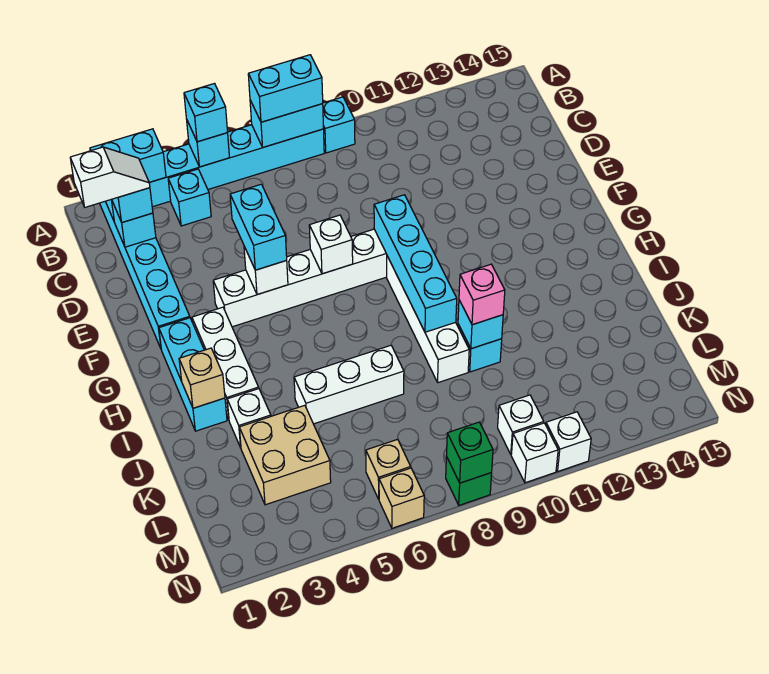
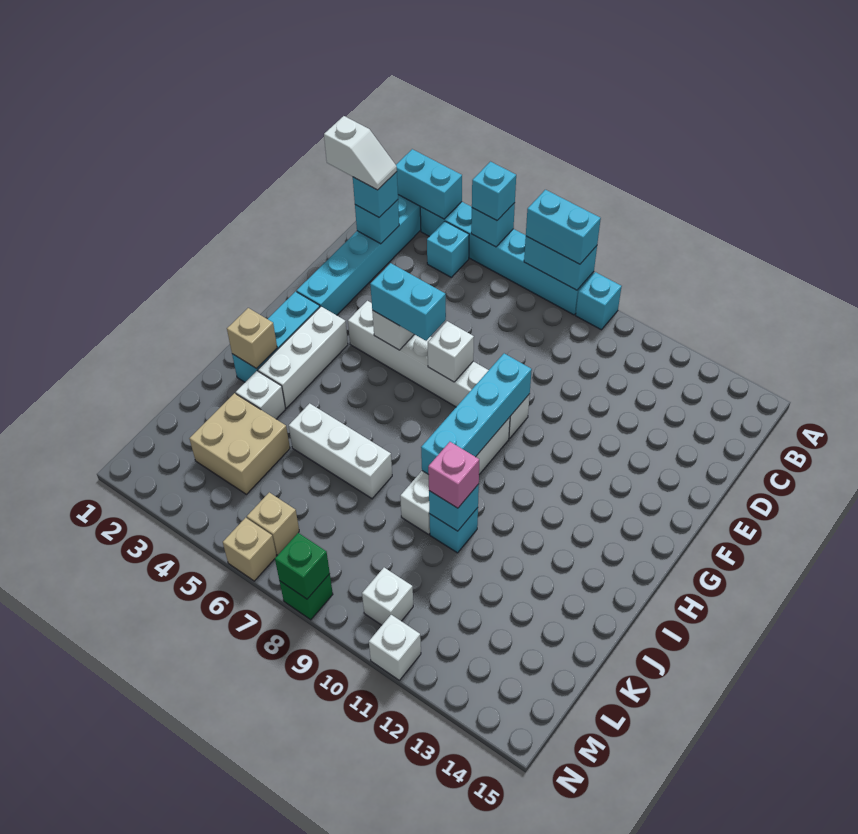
cyan 1x2 brick [230,184,287,270] -> cyan 1x2 brick turned to [370,263,446,341]
white 1x1 brick [511,423,558,483] -> none

